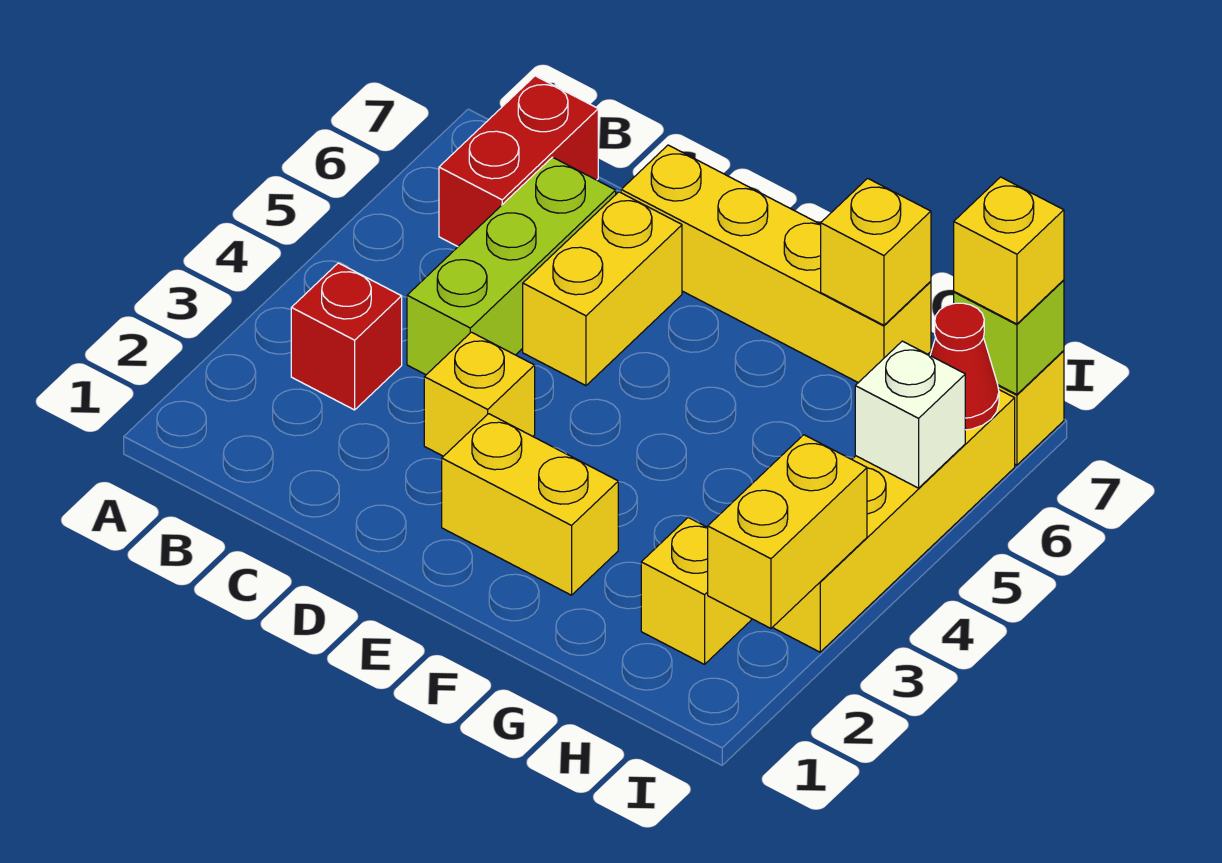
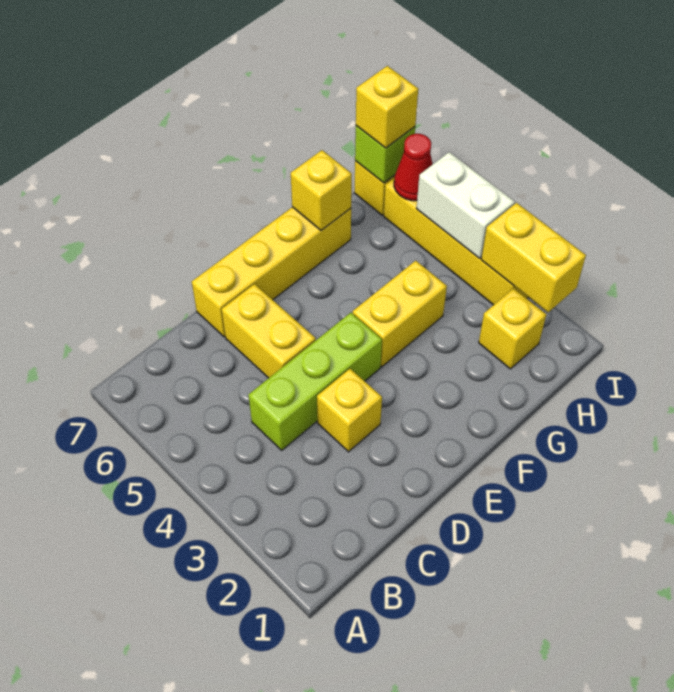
red 1x1 brick [291,263,402,410] -> none
red 1x2 brick [439,76,598,246] -> none
lime 1x3 brick [407,157,616,375] -> lime 1x3 brick turned to [249,313,382,450]
yellow 1x2 brick [442,414,618,595] -> yellow 1x2 brick moved to [353,261,447,367]
white 1x1 brick [855,341,965,488] -> white 1x2 brick [416,152,515,258]

